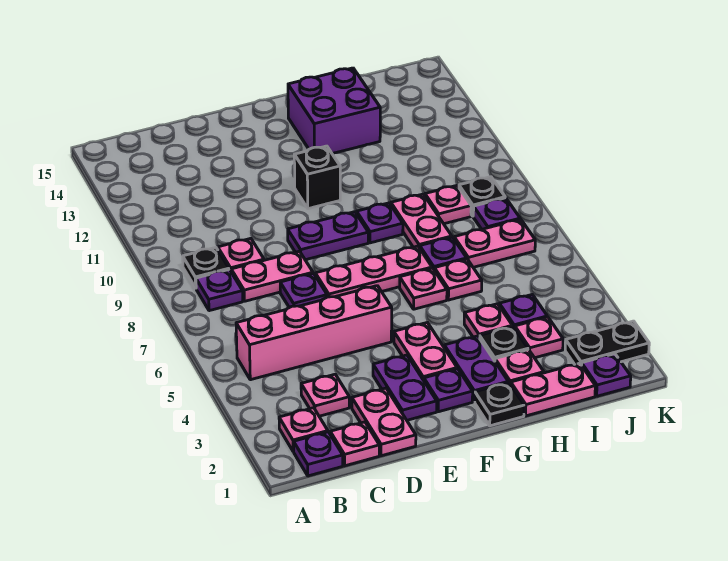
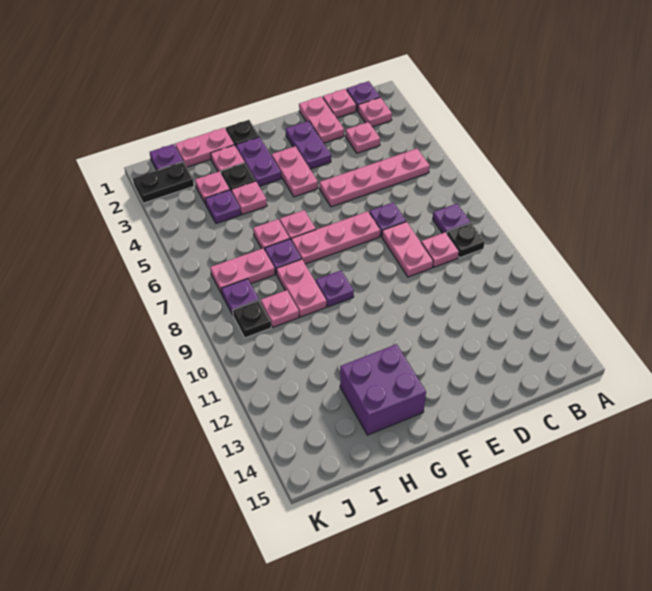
pink 1x4 brick [236,286,392,380] -> pink 1x4 plate [320,149,430,207]
pink 1x2 plate [231,251,313,301] -> pink 1x2 plate turned to [382,222,433,277]
purple 1x2 plate [288,212,368,260] -> none
purple 1x1 plate [424,369,473,412] -> none
black 1x1 brick [294,146,340,209] -> none

